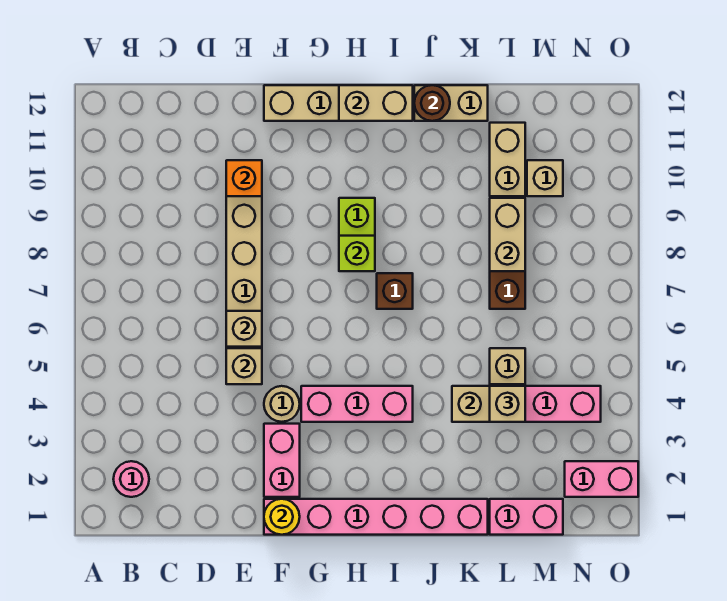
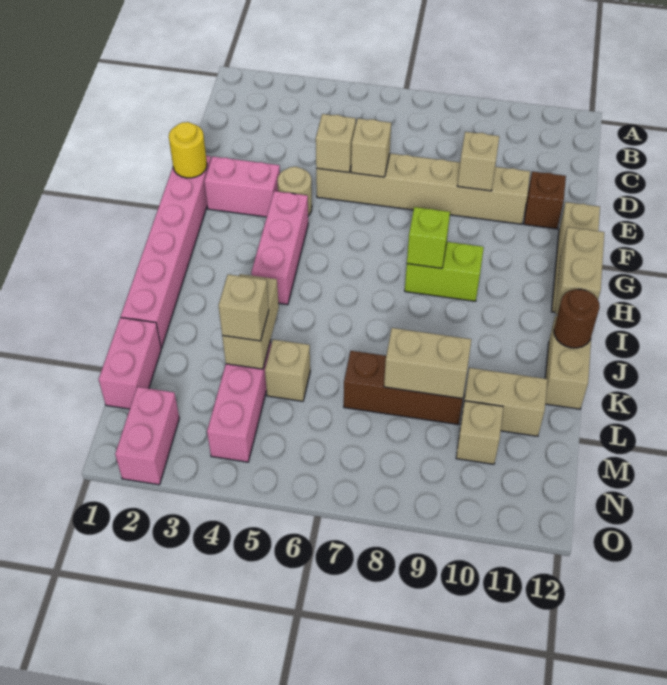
pink 1x1 round brick [113,461,149,497] -> none
none -> tan 1x1 brick [457,132,499,191]
orange 1x1 brick [226,160,262,196] -> none
brown 1x1 brick [377,273,413,309] -> brown 1x1 brick moved to [524,171,566,229]

